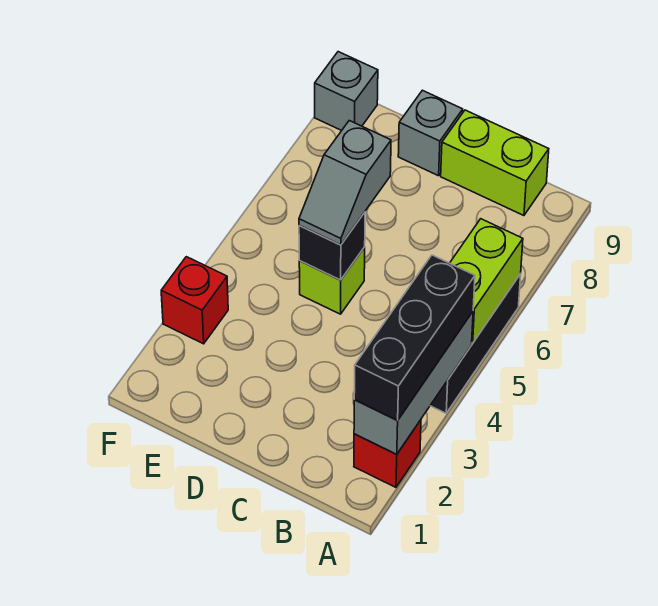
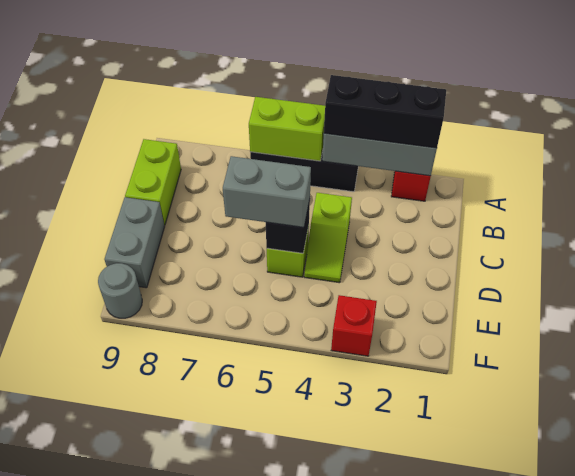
none -> lime 1x2 slope [304,193,352,283]
grey 1x2 slope [299,121,391,245] -> grey 1x2 brick [223,156,311,227]
grey 1x1 brick [398,90,463,176] -> grey 1x2 brick [105,197,164,288]
grey 1x1 brick [315,52,378,131] -> grey 1x1 round brick [98,263,142,318]

